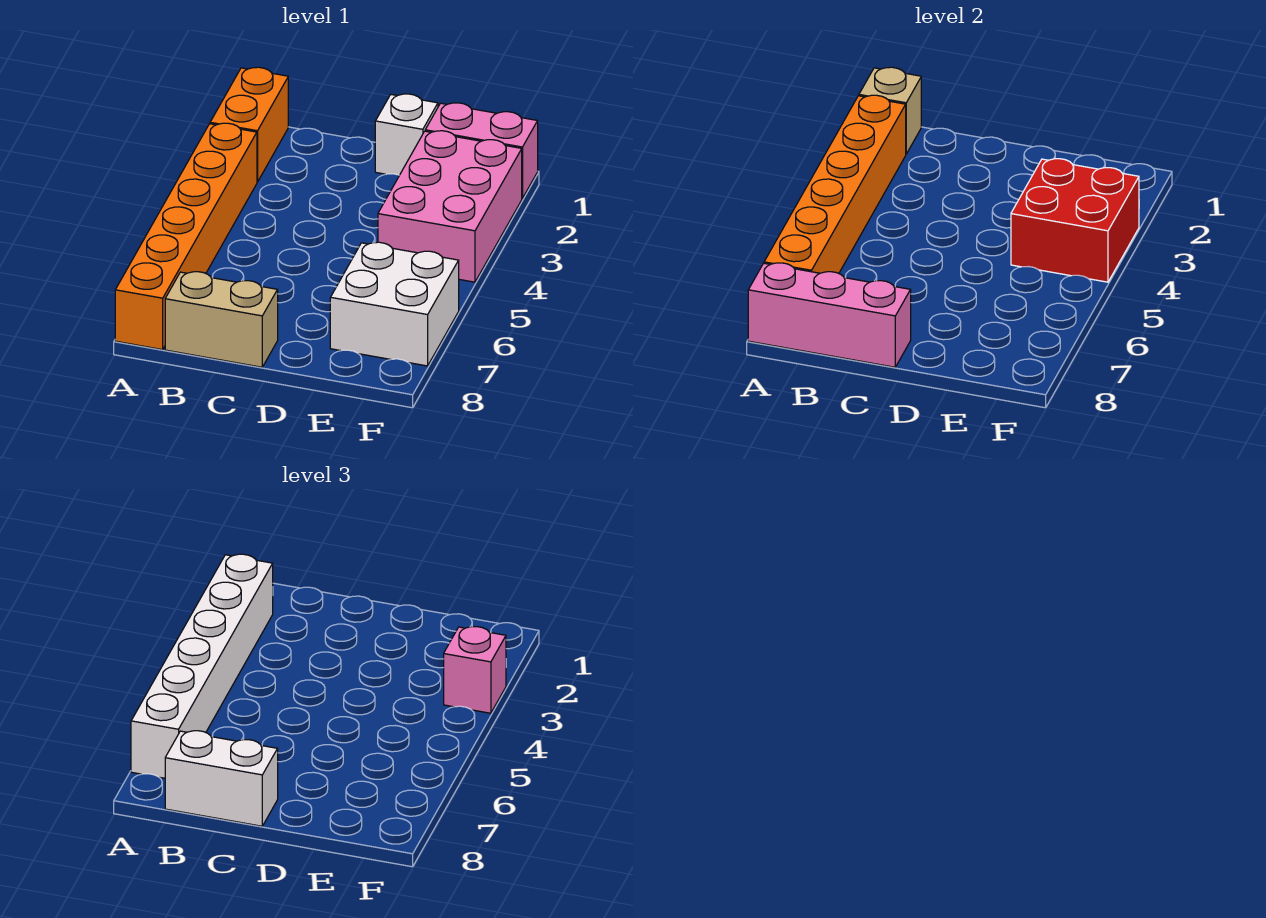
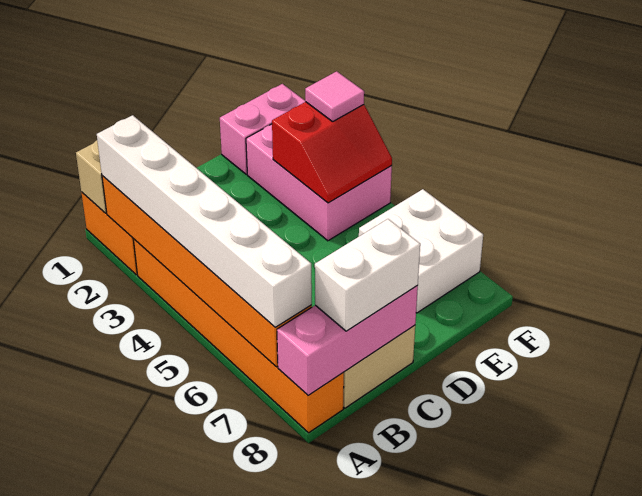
white 1x1 brick [375,94,438,175] -> none
red 2x2 brick [1011,159,1139,282] -> red 2x2 slope [272,102,392,203]
pink 1x1 brick [444,627,506,713] -> pink 1x1 tile [305,71,364,122]

